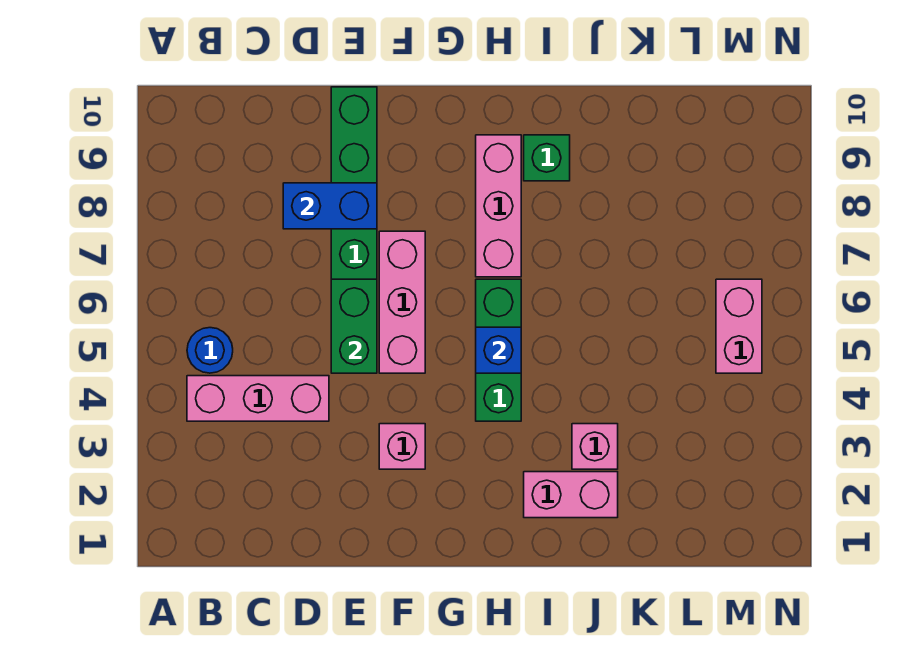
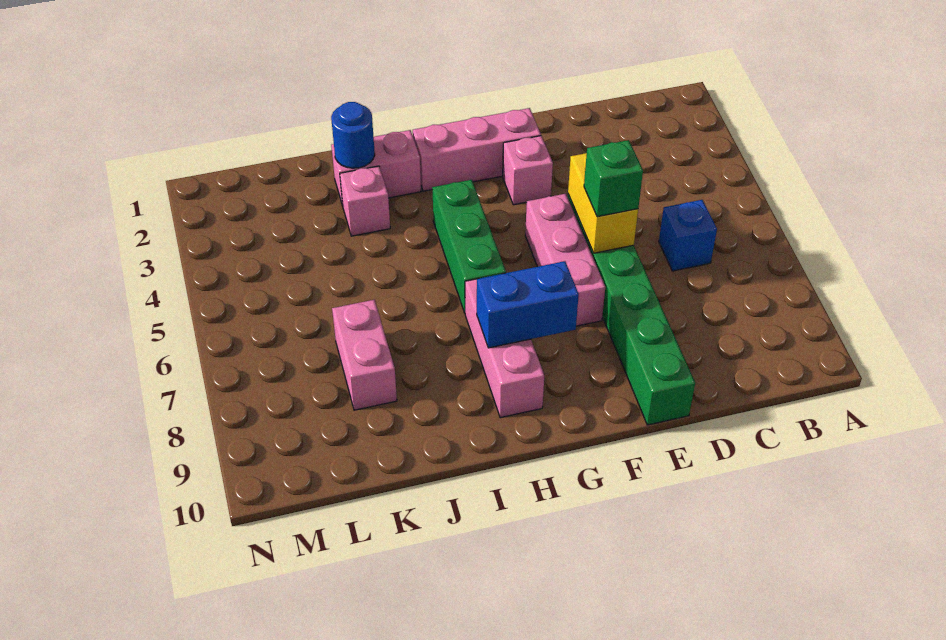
pink 1x3 brick [187,376,329,421] -> pink 1x3 brick moved to [413,108,541,191]
blue 1x1 round brick [187,328,233,373] -> blue 1x1 round brick moved to [331,102,375,168]
blue 1x2 brick [283,183,377,229] -> blue 1x2 brick moved to [477,261,579,348]
green 1x2 brick [331,279,377,373] -> yellow 1x2 brick [568,153,638,253]
blue 1x1 brick [476,327,521,373] -> blue 1x1 brick moved to [659,200,717,271]
green 1x1 brick [524,135,570,181] -> green 1x1 brick moved to [584,140,643,217]
pink 1x2 brick [716,279,762,373] -> pink 1x2 brick moved to [332,300,397,410]

